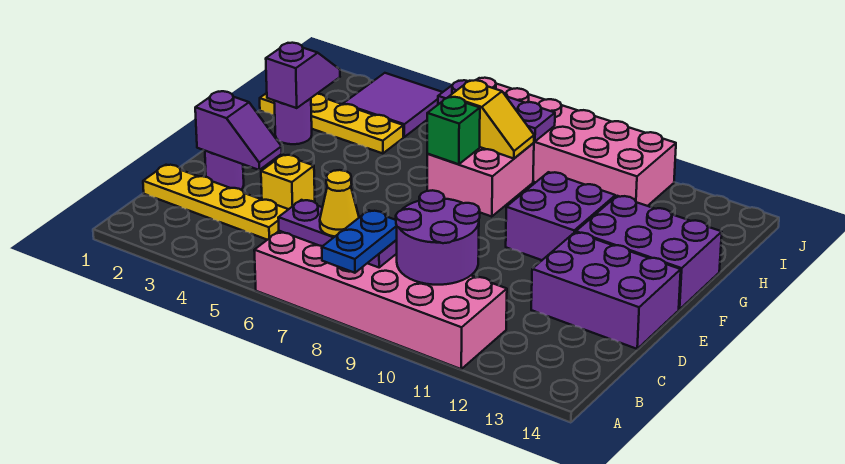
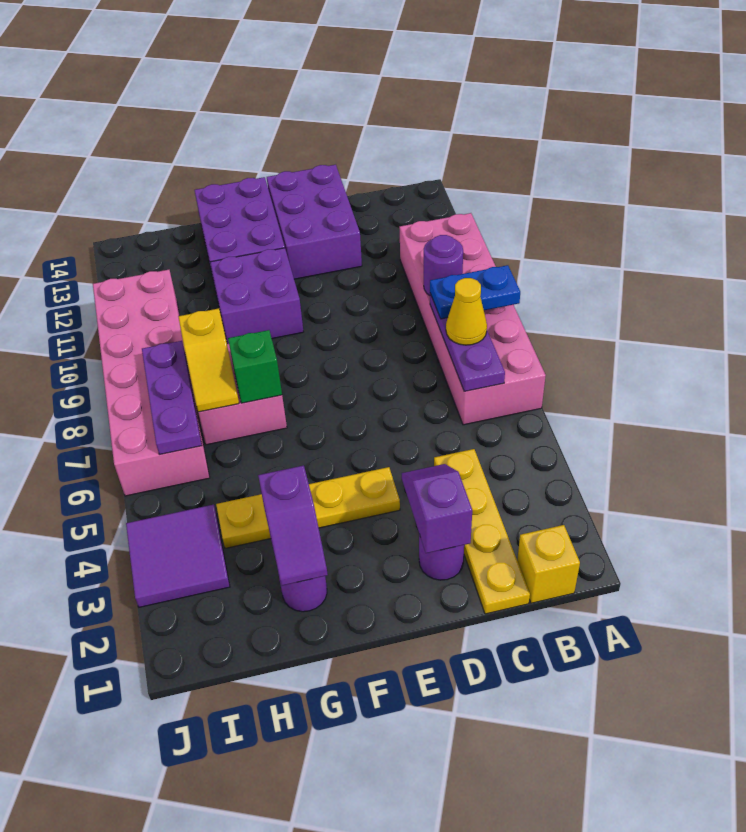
purple 2x2 round brick [396,190,480,285] -> purple 1x1 round brick [424,235,463,295]
yellow 1x1 brick [261,155,315,209] -> yellow 1x1 brick moved to [517,525,580,603]
purple 1x2 slope [266,43,340,108] -> purple 1x2 slope turned to [258,465,328,586]
yellow 1x4 plate [260,93,403,153] -> yellow 1x4 plate turned to [216,467,400,548]
yellow 1x2 slope [449,80,534,159] -> yellow 1x2 slope turned to [178,309,239,412]

